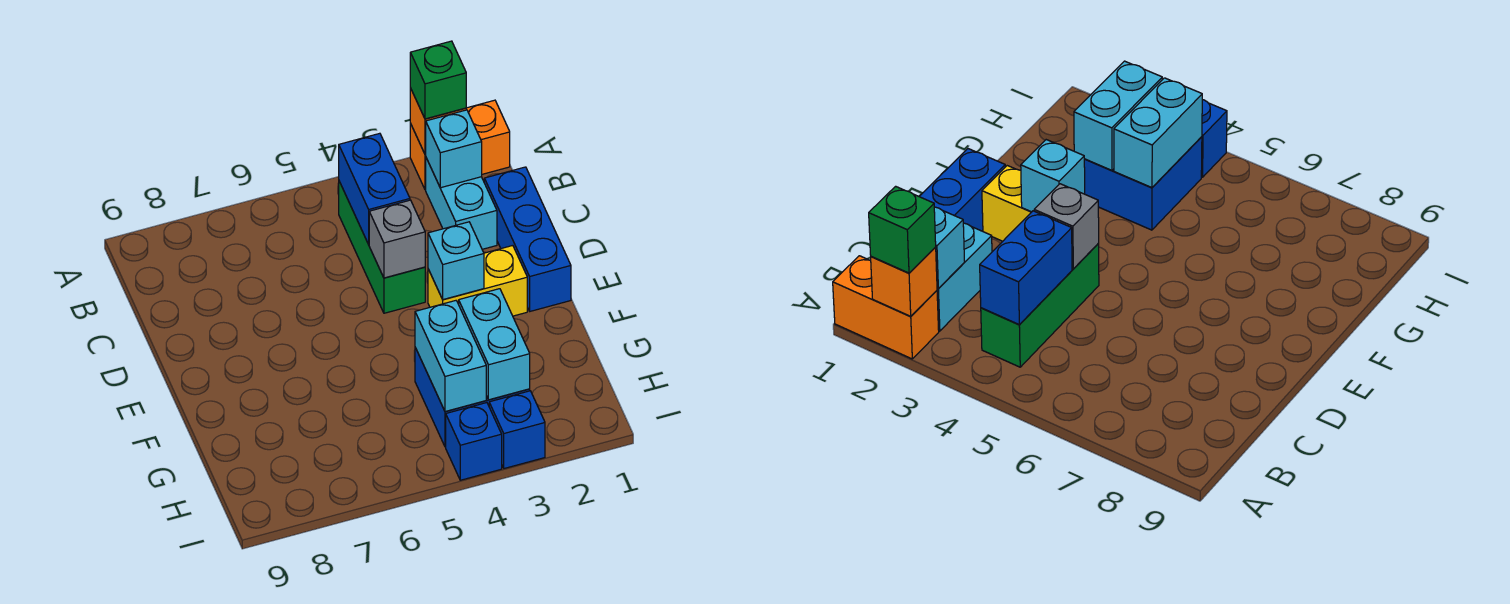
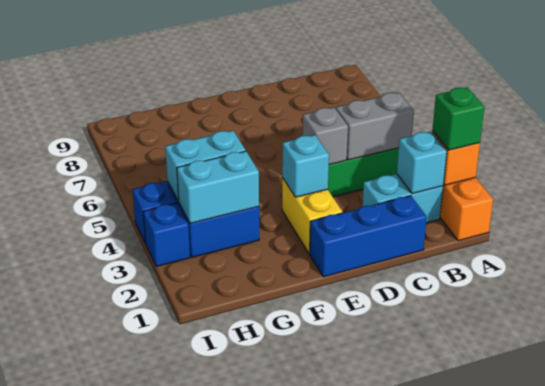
blue 1x2 brick [339,133,410,244] -> grey 1x2 brick [336,93,414,160]

